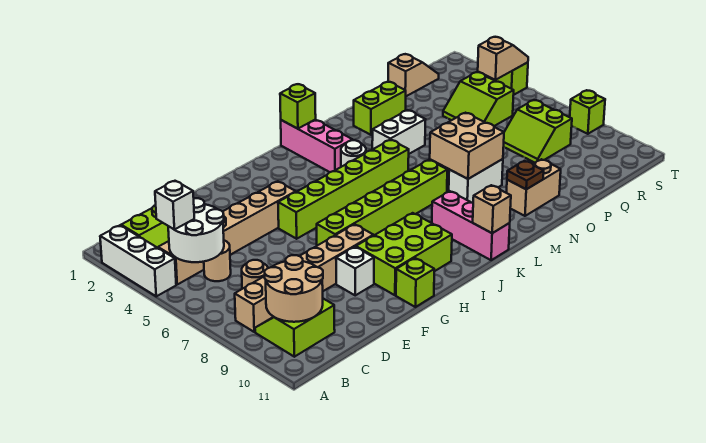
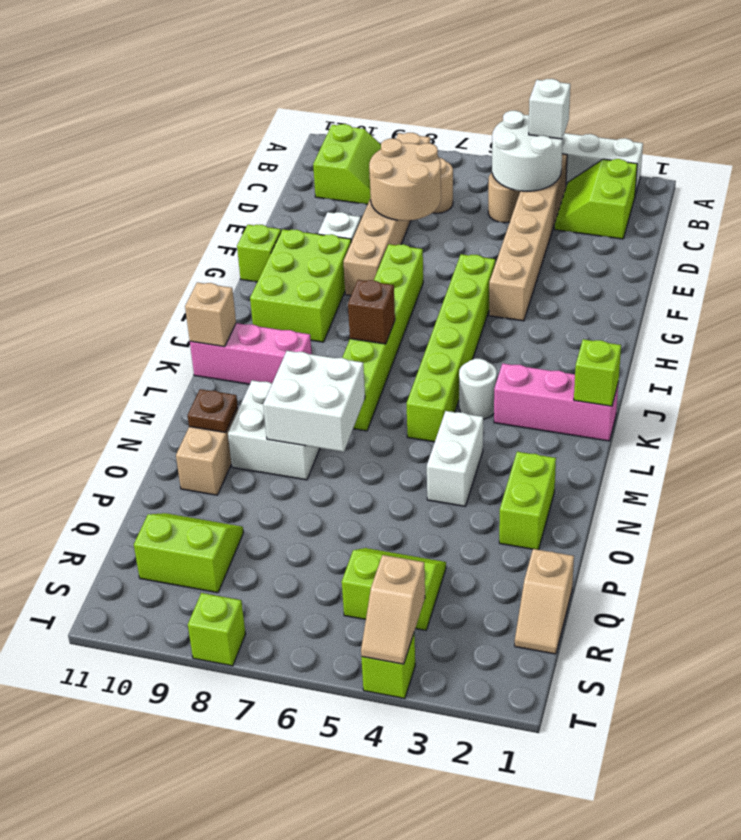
tan 2x2 round brick [265,255,323,322] -> tan 2x2 round brick moved to [369,139,441,221]
none -> brown 1x1 brick [348,280,395,344]
tan 2x2 brick [430,113,504,179] -> white 2x2 brick [263,351,365,452]
white 1x2 brick [449,159,503,203] -> white 2x2 brick [228,380,320,480]
lime 2x2 slope [504,100,572,163] -> lime 2x2 slope moved to [134,513,243,593]

